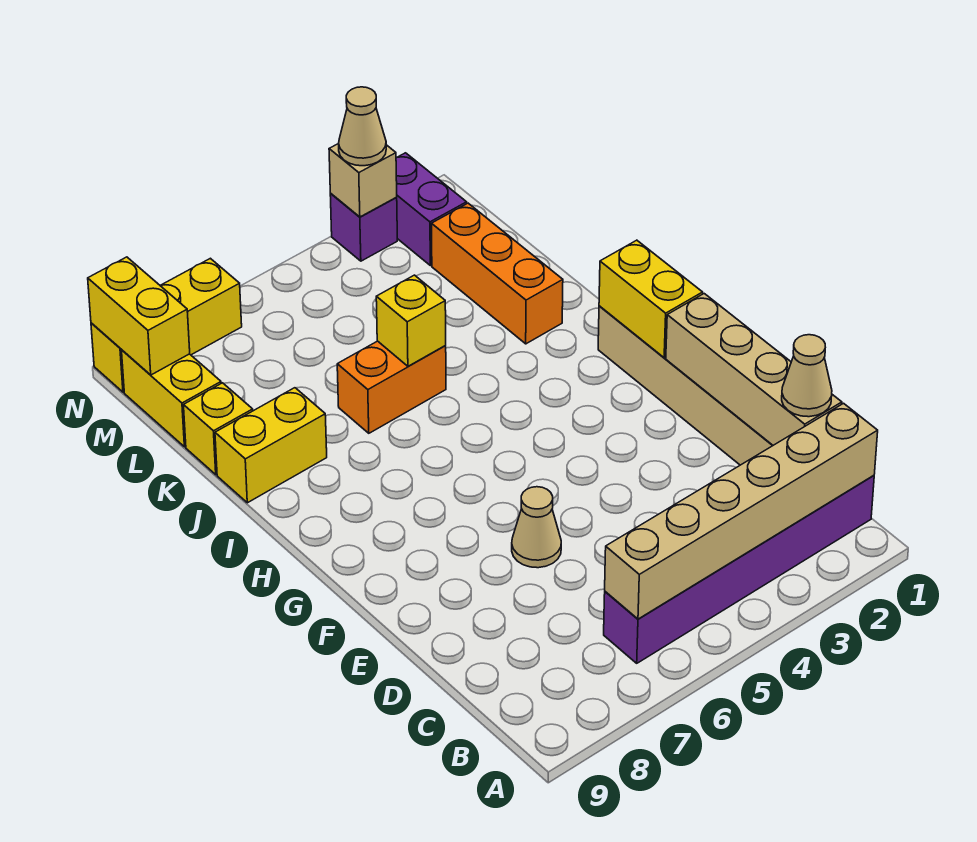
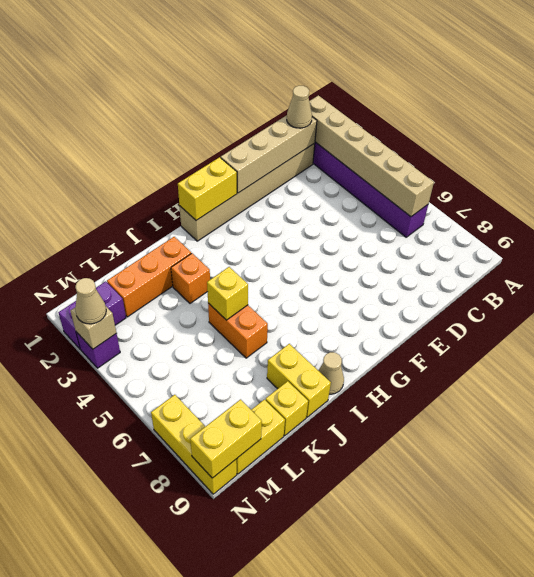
tan 1x1 cone [512,487,561,568] -> tan 1x1 cone moved to [318,352,344,394]
none -> orange 1x1 brick [171,253,210,303]

